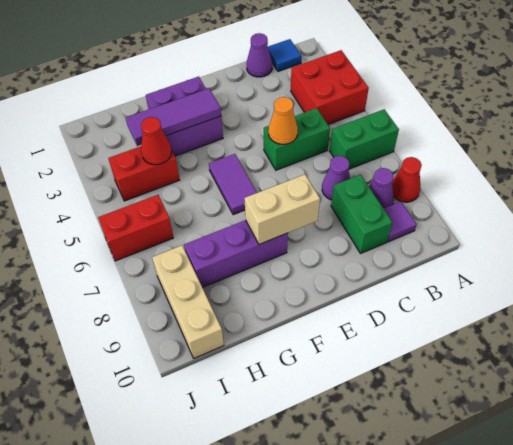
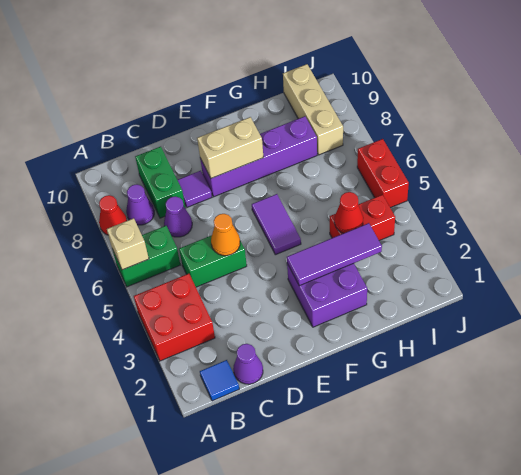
none -> tan 1x1 brick [107,218,149,270]
purple 1x1 tile [384,201,417,242] -> purple 1x1 tile moved to [178,171,212,207]
purple 1x3 brick [184,220,288,288] -> purple 1x4 brick [200,116,317,197]
red 1x2 brick [98,195,174,261] -> red 1x2 brick turned to [357,139,409,208]

